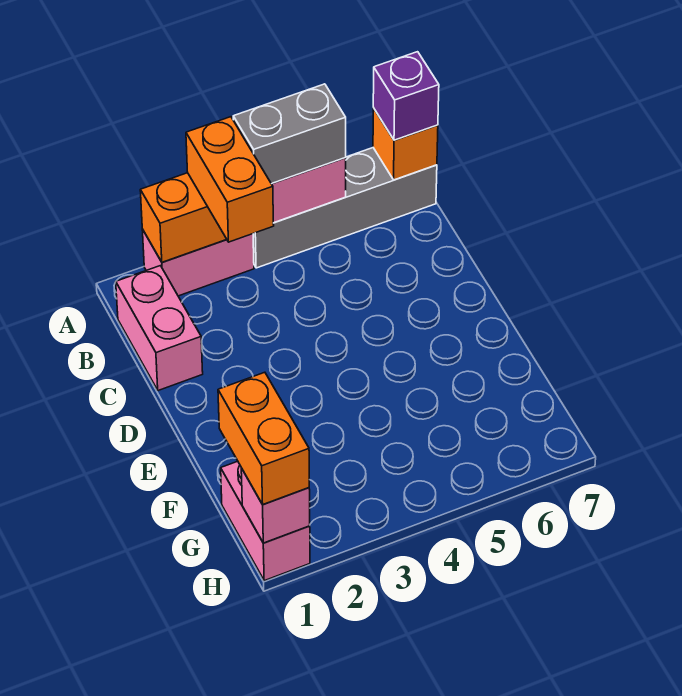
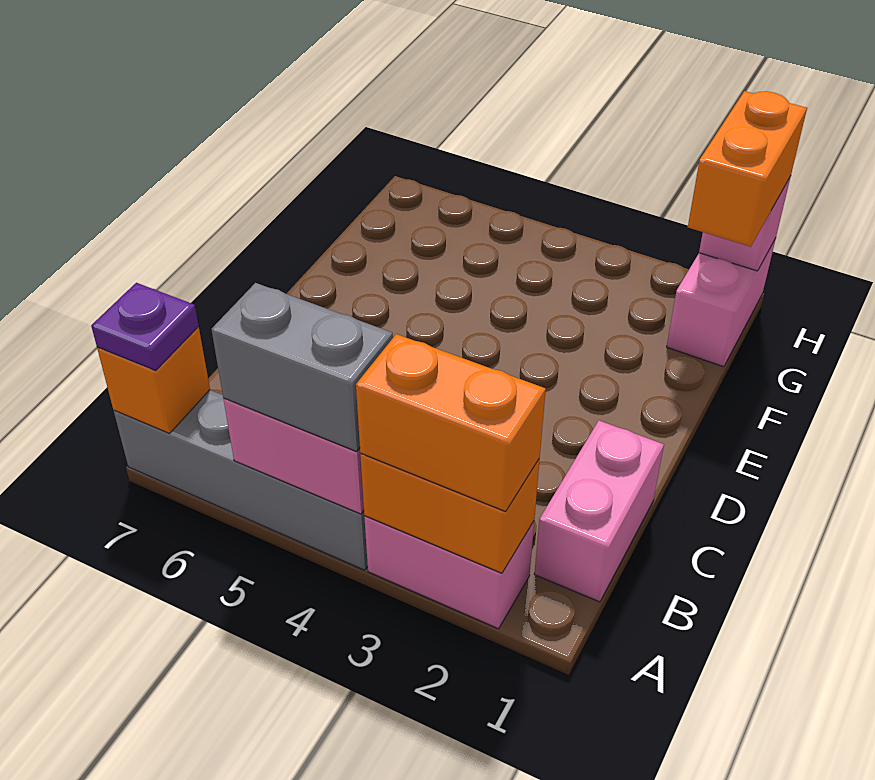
orange 1x2 brick [186,117,274,242] -> orange 1x2 brick turned to [356,334,546,512]
purple 1x1 brick [373,52,439,140] -> purple 1x1 plate [91,283,199,371]

